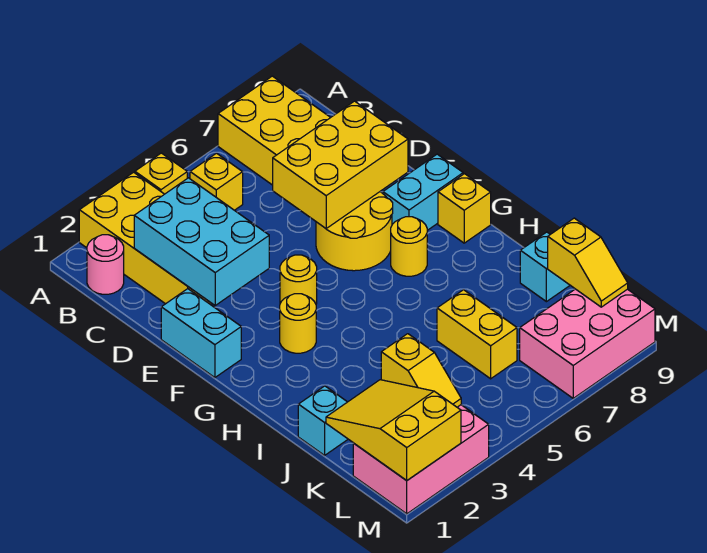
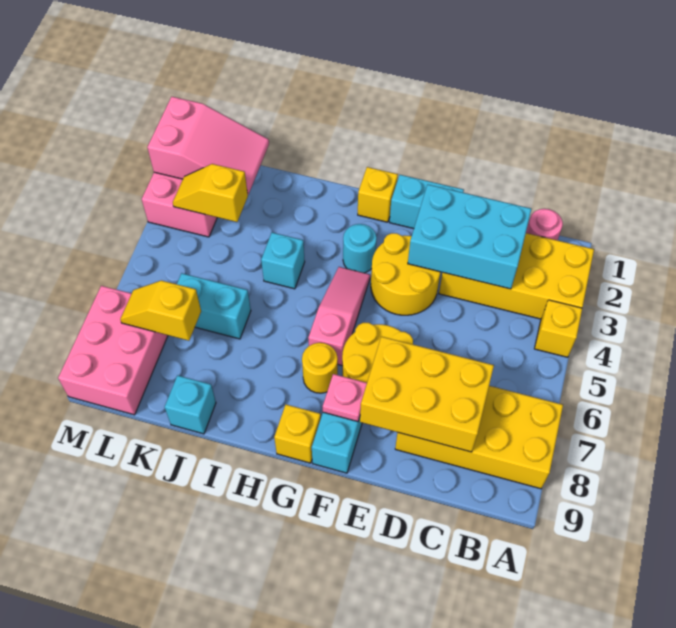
yellow 1x1 brick [190,153,243,210] -> yellow 1x1 brick moved to [358,167,398,222]
yellow 2x3 brick [273,101,408,228] -> yellow 2x3 brick turned to [360,336,494,452]
yellow 1x1 round brick [280,255,317,304] -> yellow 2x2 round brick [371,233,441,315]
none -> pink 1x1 plate [323,374,367,422]
yellow 1x1 round brick [280,294,316,353] -> cyan 1x1 round brick [343,224,377,273]
none -> pink 1x3 slope [308,267,370,365]
cyan 1x1 brick [298,386,348,455] -> cyan 1x1 brick moved to [261,233,305,289]
yellow 1x2 brick [437,290,517,379] -> cyan 1x2 brick [177,273,251,339]
yellow 2x3 slope [326,380,461,480] -> pink 2x3 slope [147,97,269,195]
yellow 1x2 slope [548,218,628,307] -> yellow 1x2 slope moved to [120,280,201,341]

